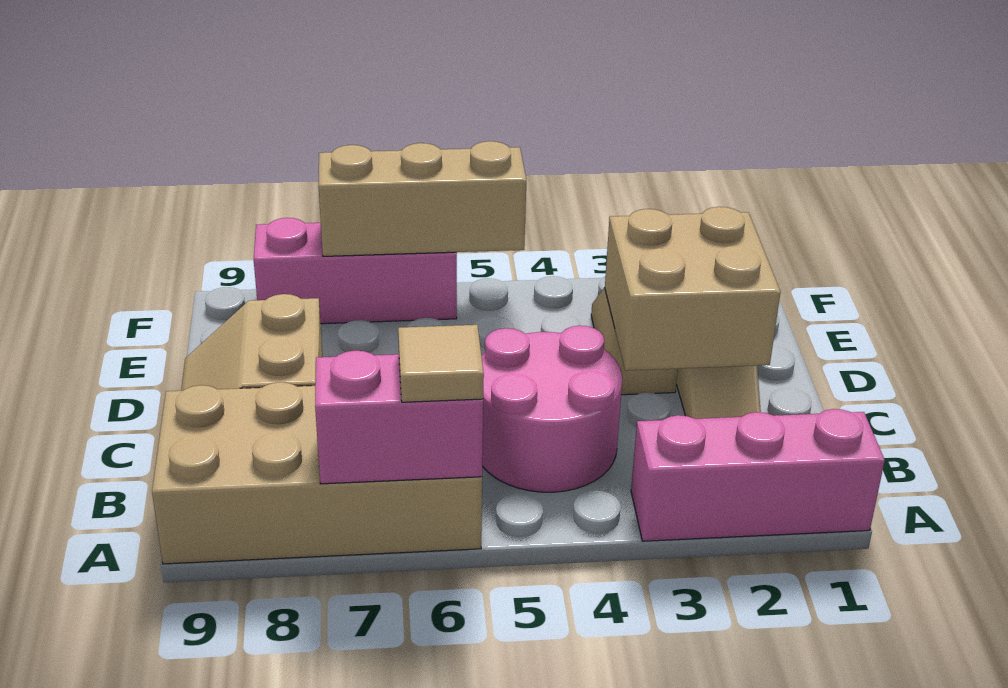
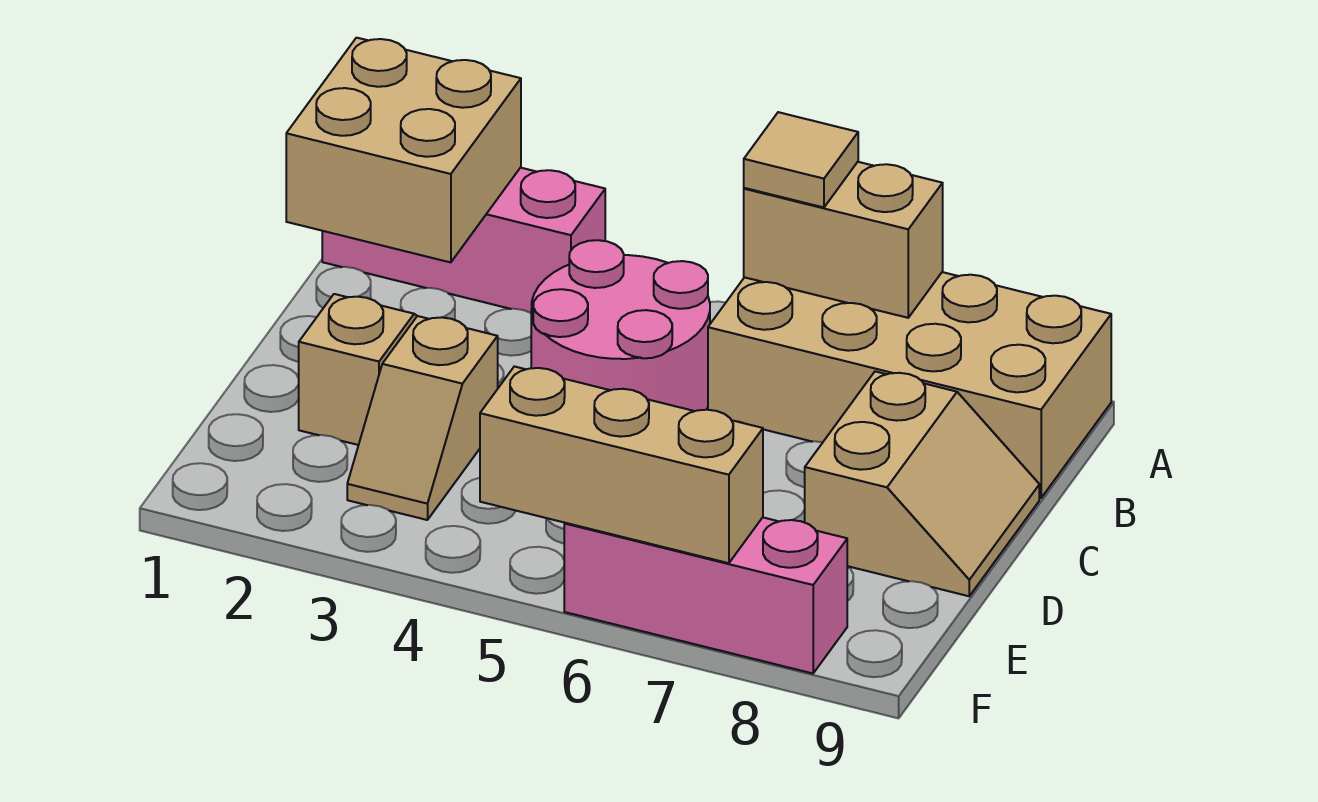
pink 1x2 brick [315,351,483,484] -> tan 1x2 brick [744,162,943,318]
tan 2x2 brick [604,207,781,371] -> tan 2x2 brick moved to [286,38,521,262]

